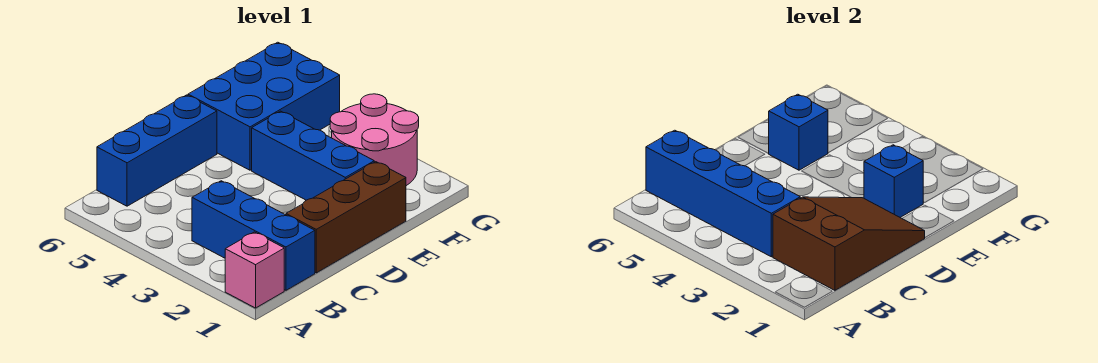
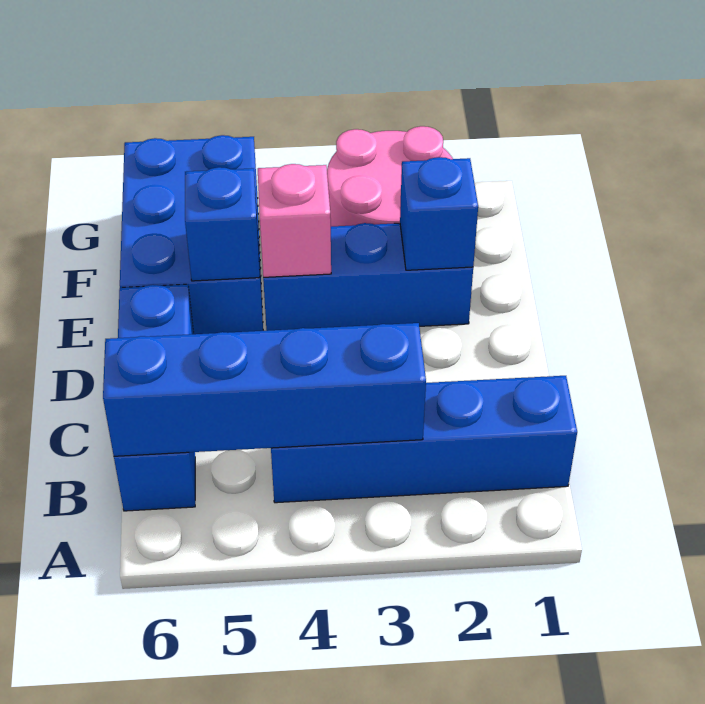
pink 1x1 brick [225,232,284,308] -> pink 1x1 brick moved to [258,164,331,277]
blue 1x3 brick [192,181,315,290] -> blue 1x4 brick [271,376,577,503]
brown 2x3 slope [773,197,925,290] -> none
brown 1x3 brick [286,162,406,273] -> none

